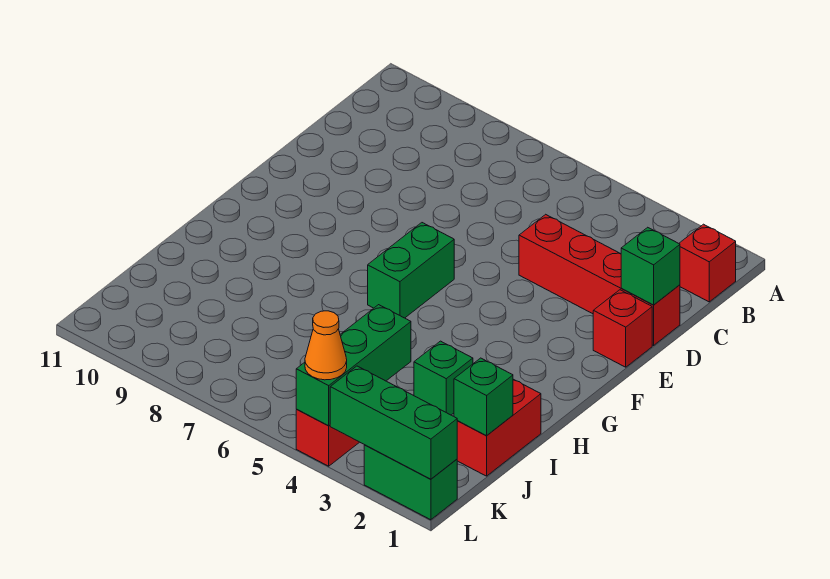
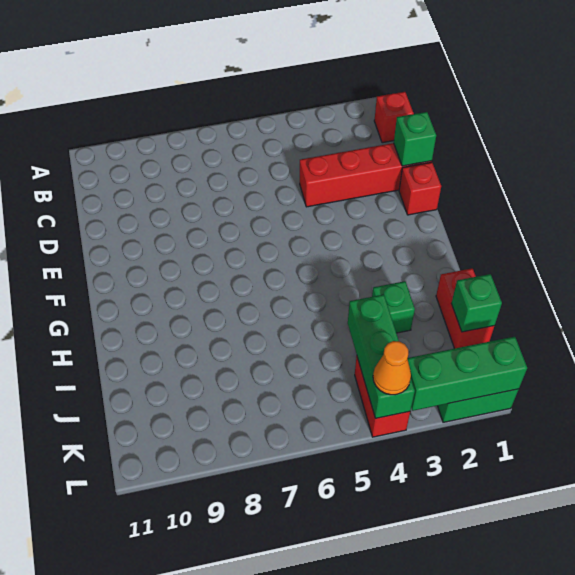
green 1x2 brick [368,223,454,318] -> none

